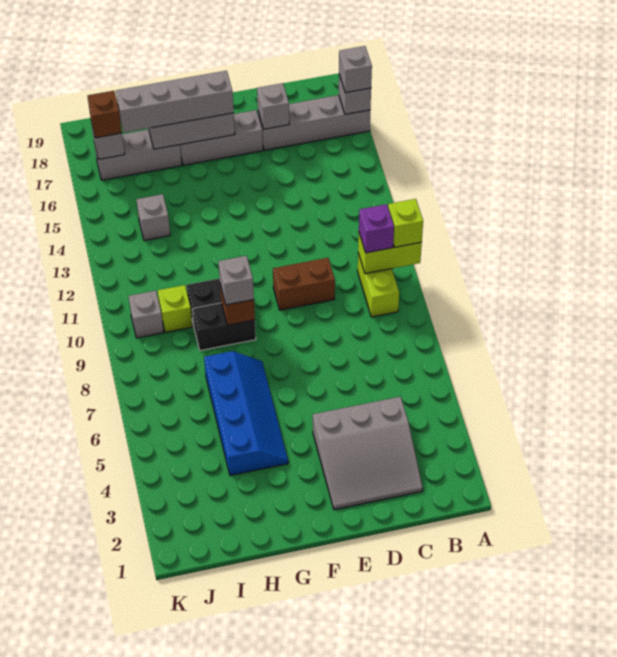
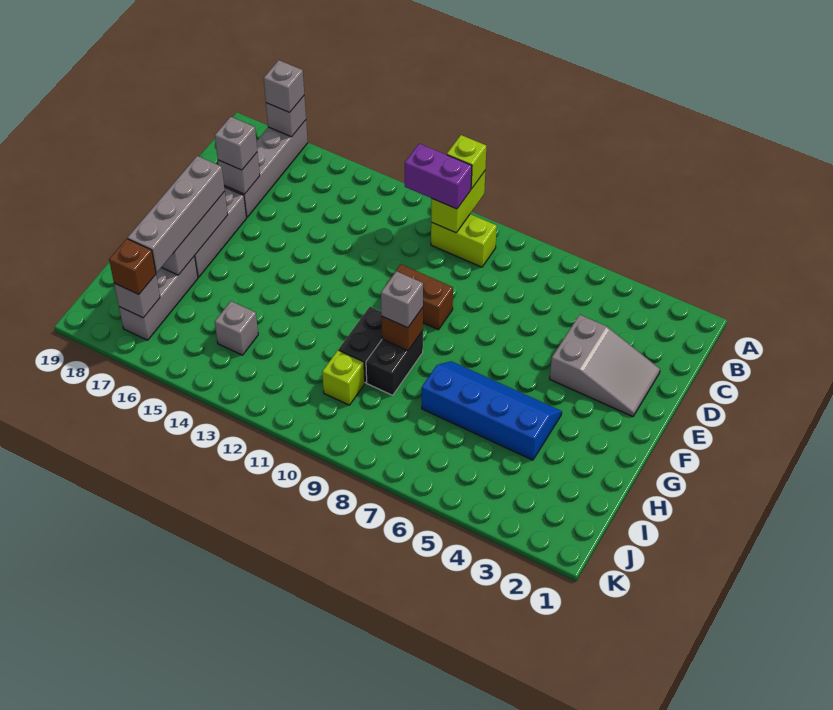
purple 1x1 brick [359,204,394,253] -> purple 1x2 brick [405,144,472,209]
grey 3x3 slope [313,397,423,510] -> grey 2x3 slope [550,315,660,417]
brown 1x2 brick [273,258,335,310] -> brown 1x2 brick turned to [386,264,453,330]
grey 1x1 brick [129,291,164,338] -> grey 1x1 brick moved to [215,117,257,170]

